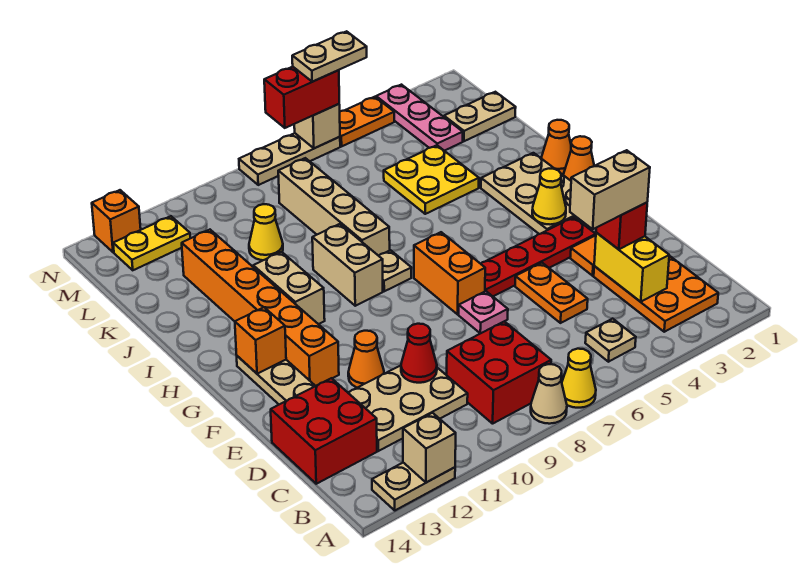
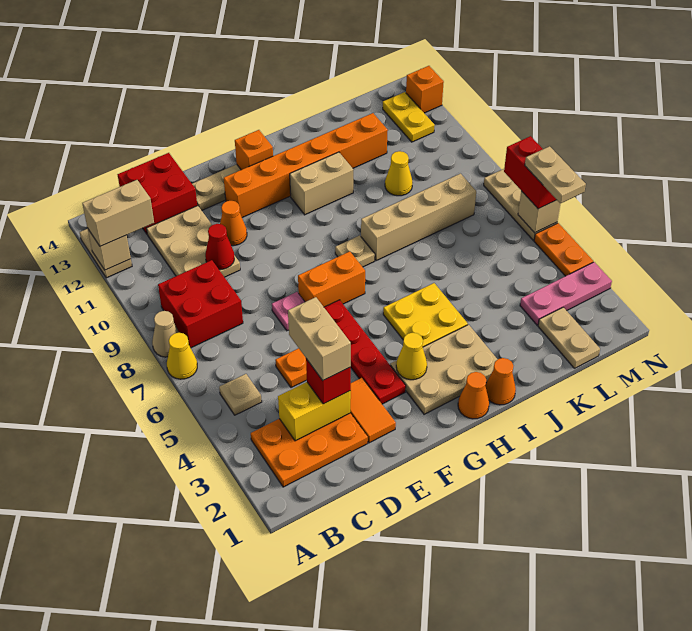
tan 1x2 brick [312,224,383,306] -> tan 1x2 brick moved to [82,180,154,246]
yellow 2x2 plate [384,145,479,214] -> yellow 2x2 plate moved to [383,283,468,347]

